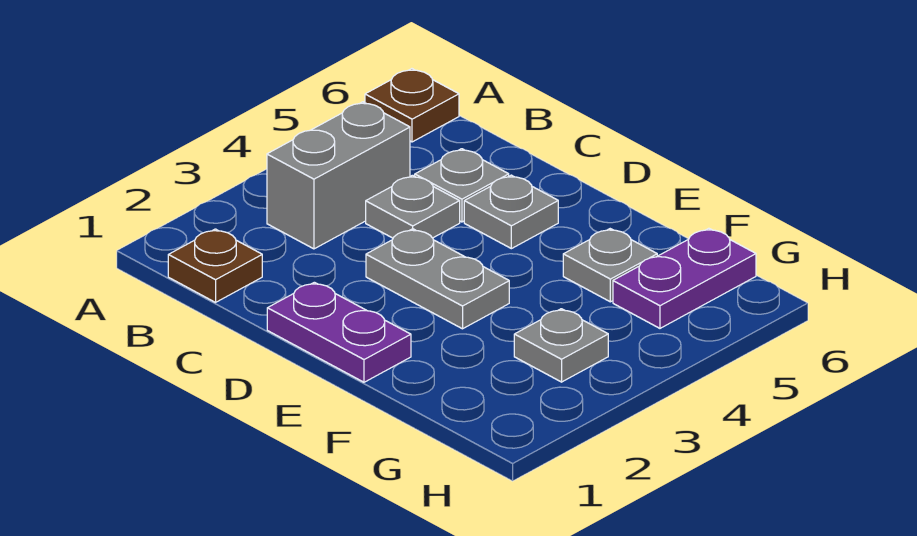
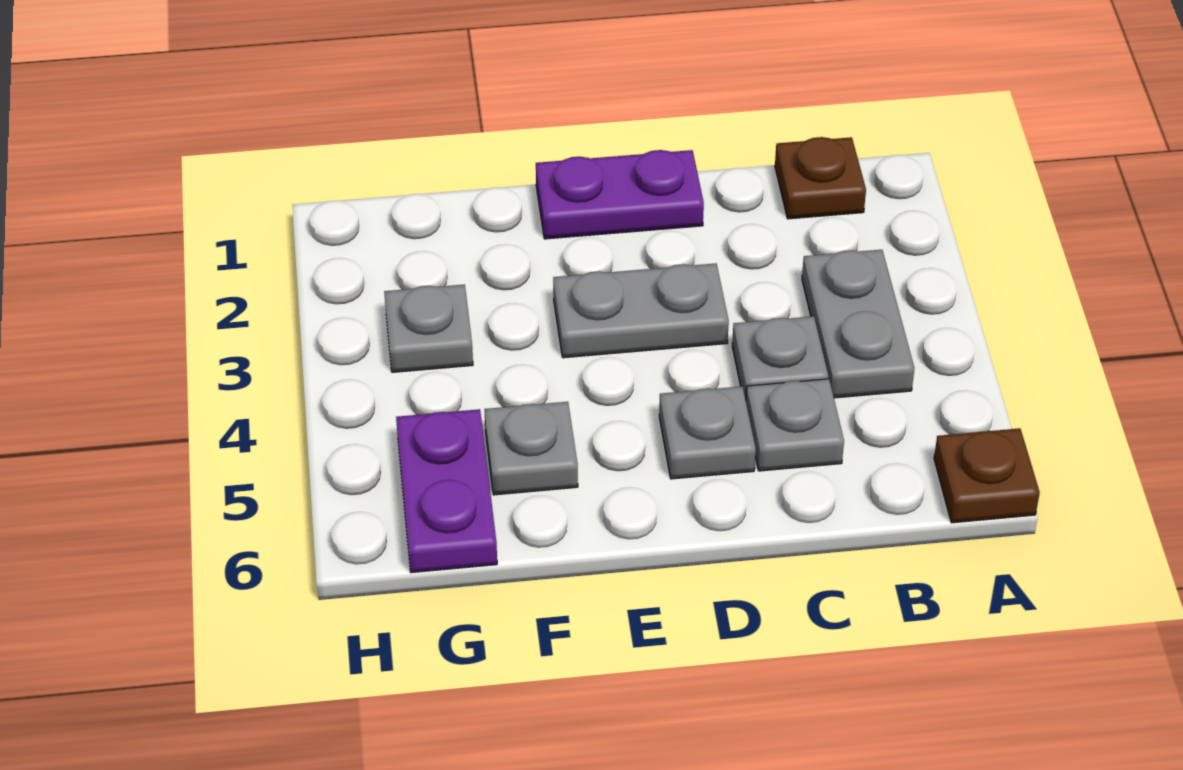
grey 1x2 brick [267,102,410,249] -> grey 1x2 plate [802,250,914,398]

